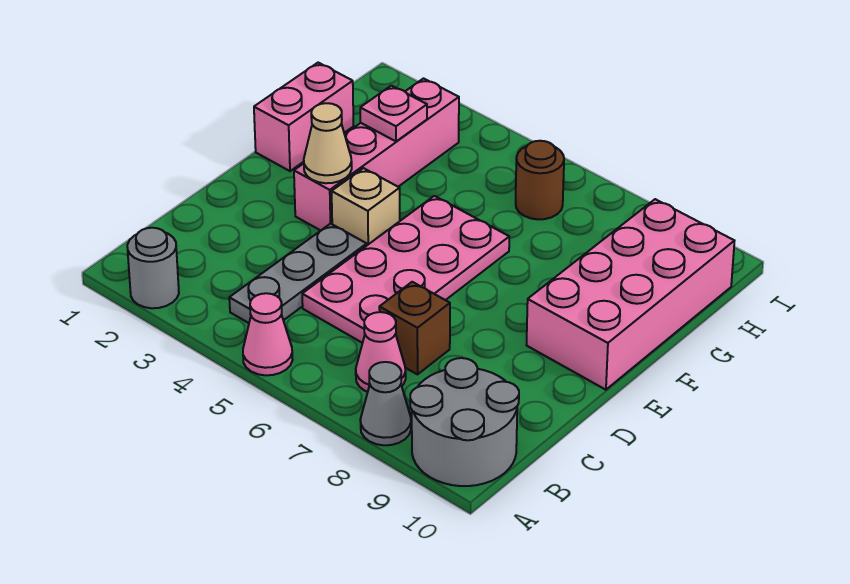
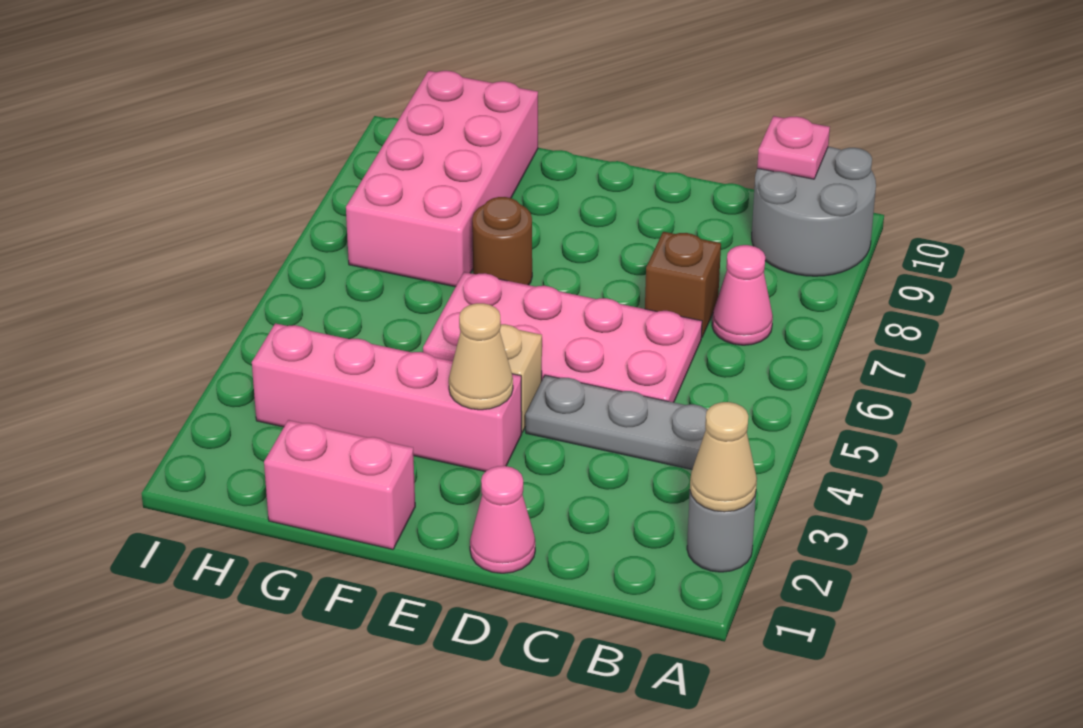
none -> tan 1x1 cone [690,402,757,512]
pink 1x1 cone [243,293,293,375] -> pink 1x1 cone moved to [470,466,535,573]
grey 1x1 cone [360,362,411,445] -> none
pink 2x4 brick [527,199,734,390] -> pink 2x4 brick turned to [346,71,538,287]
pink 1x1 plate [360,86,427,141] -> pink 1x1 plate moved to [757,116,830,179]
brown 1x1 round brick [516,141,564,219] -> brown 1x1 round brick moved to [472,197,532,285]

